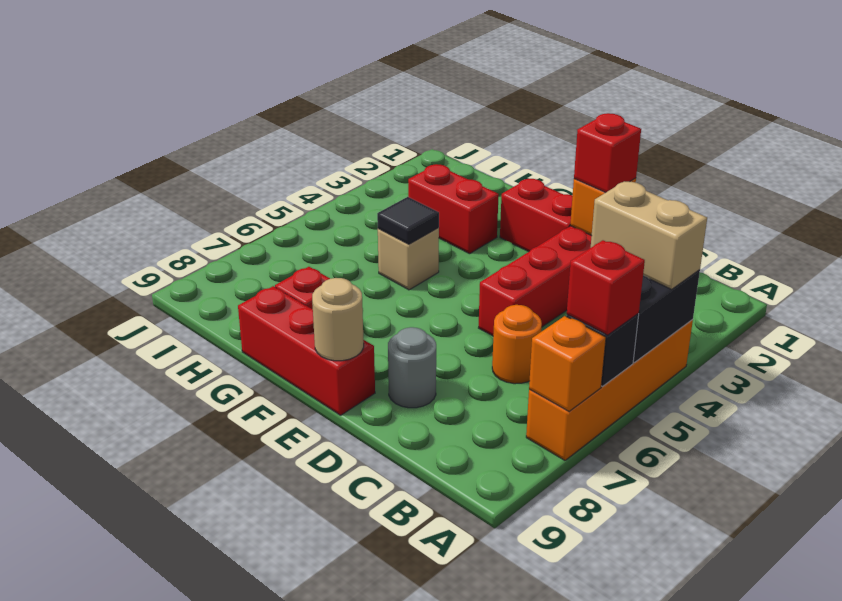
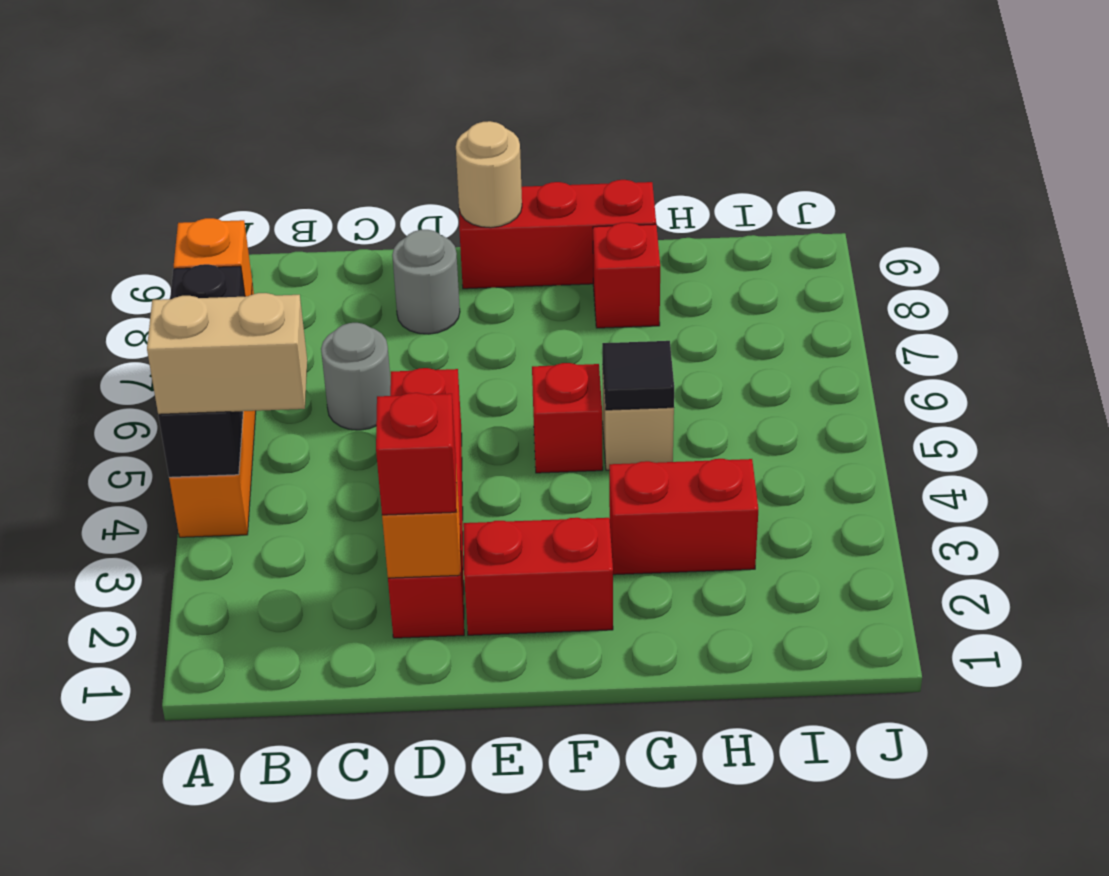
red 1x1 brick [567,240,645,335] -> red 1x1 brick moved to [532,363,603,473]
orange 1x1 round brick [492,305,542,384] -> grey 1x1 round brick [321,323,391,430]

